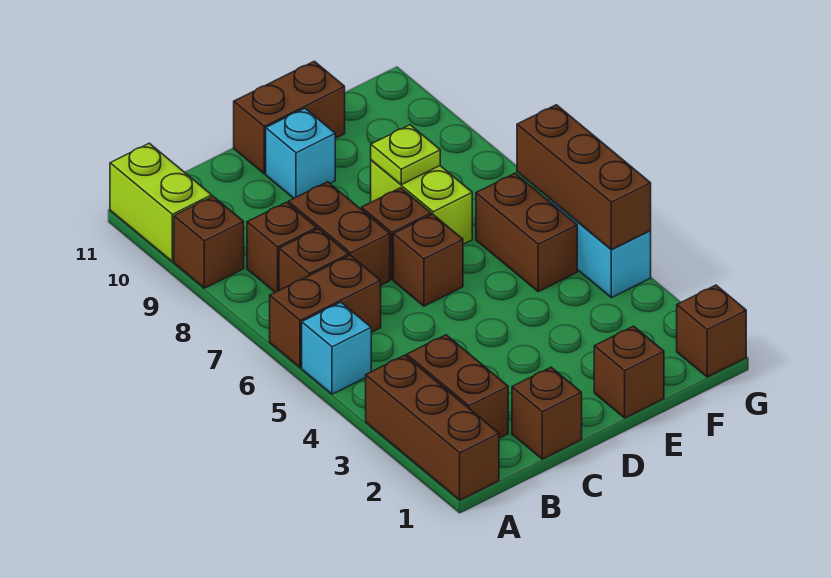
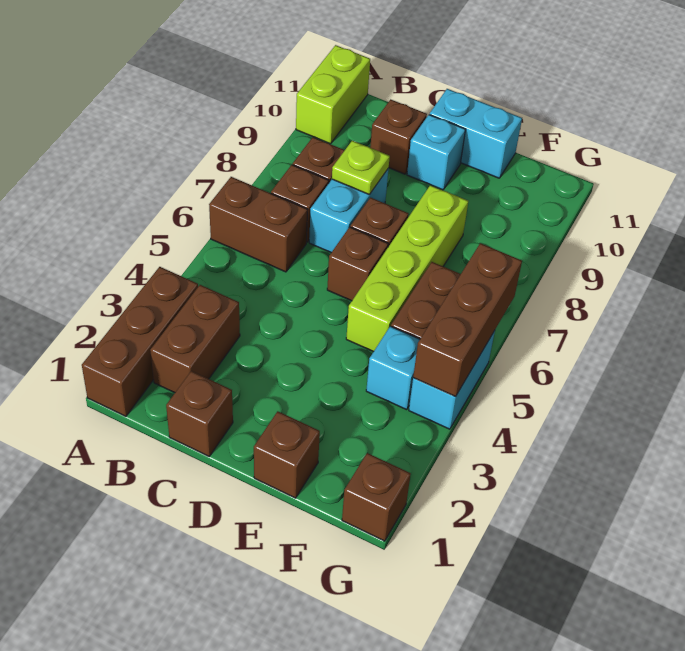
cyan 1x1 brick [302,302,371,394] -> cyan 1x1 brick moved to [366,326,420,410]
brown 1x1 brick [174,196,244,288] -> brown 1x1 brick moved to [370,100,427,174]
brown 1x2 brick [288,182,390,285] -> cyan 1x2 brick [309,168,389,252]
brown 1x2 brick [234,61,345,174] -> cyan 1x2 brick [430,89,522,178]
lime 1x2 brick [371,160,472,244] -> lime 1x4 brick [346,185,468,352]
lime 1x1 plate [371,125,440,185] -> lime 1x1 plate moved to [332,141,390,194]

